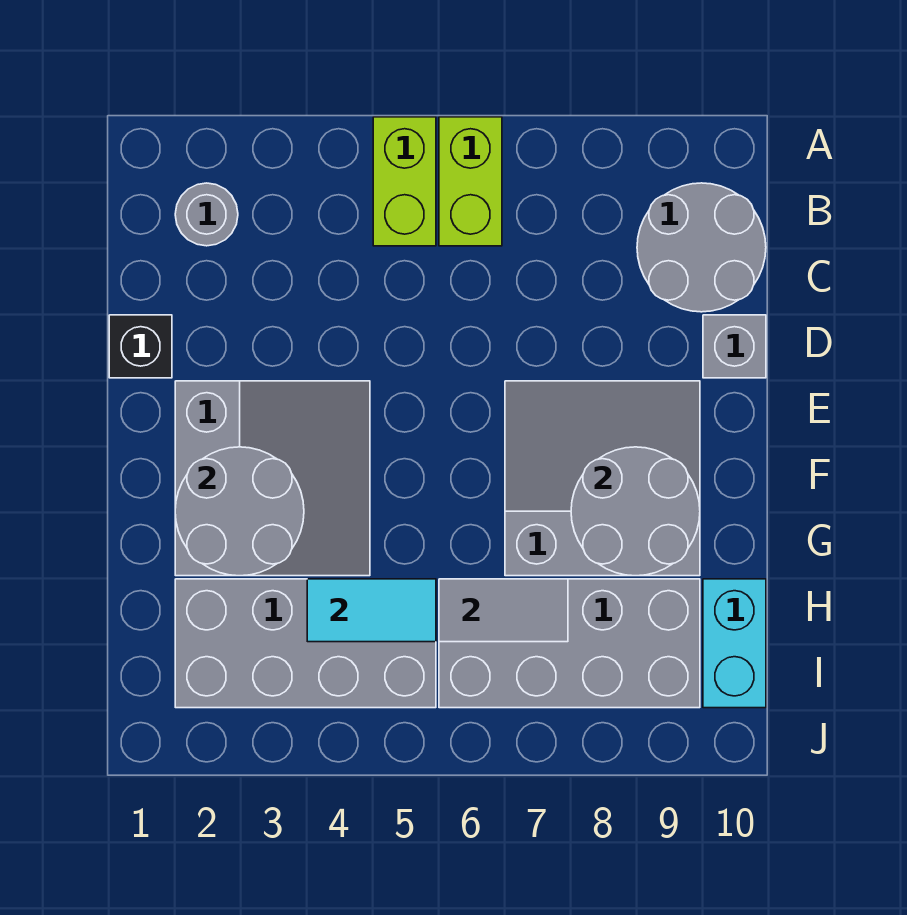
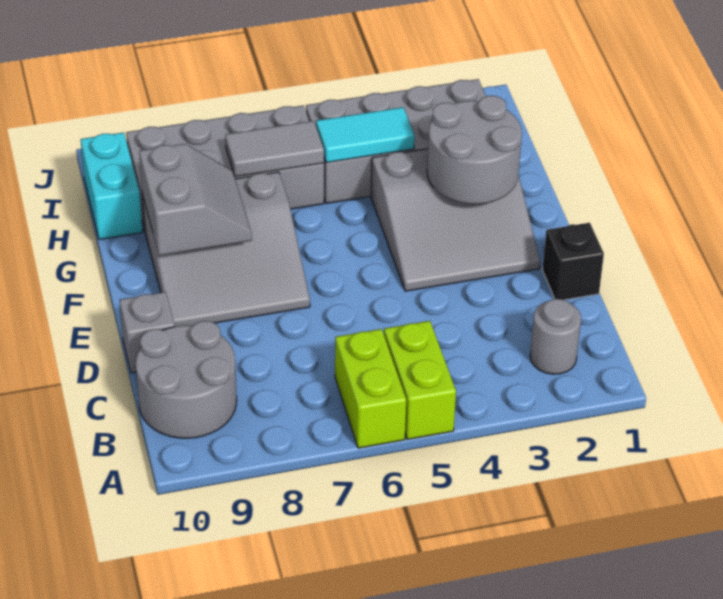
grey 3x3 slope [175,381,370,576] -> grey 3x3 slope turned to [371,149,540,291]
grey 2x2 round brick [571,447,700,576] -> grey 2x2 slope [139,144,252,256]

